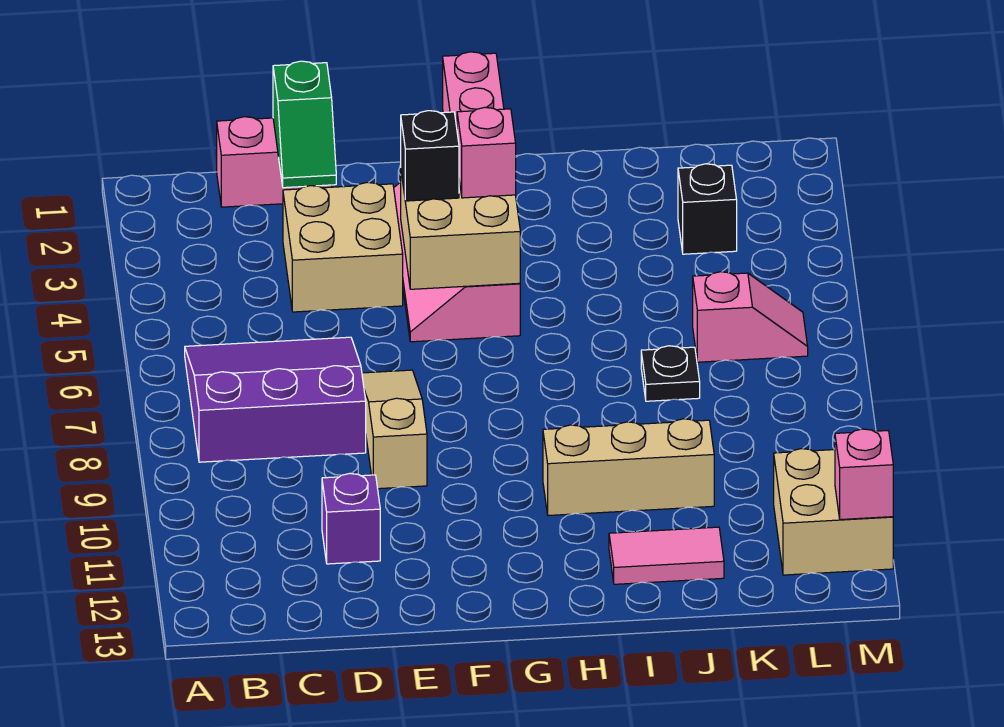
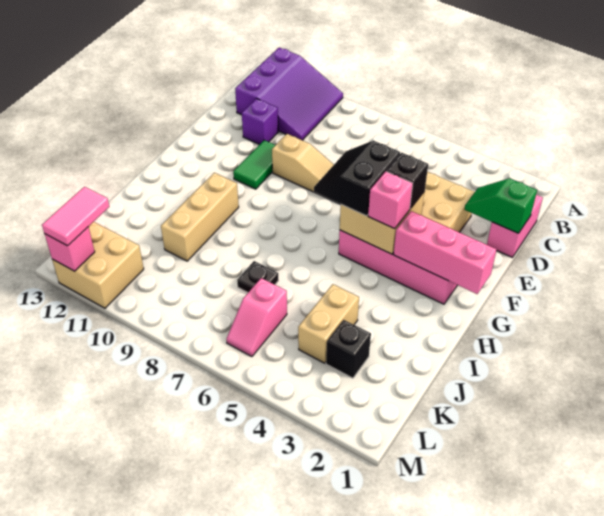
purple 3x3 slope [185,337,366,462] -> purple 3x3 slope moved to [235,47,343,140]
none -> green 1x2 tile [233,140,275,189]
none -> black 2x2 slope [314,141,400,216]
pink 1x2 tile [609,527,724,584] -> pink 1x2 tile moved to [42,187,109,246]
none -> tan 1x2 brick [298,284,359,363]

